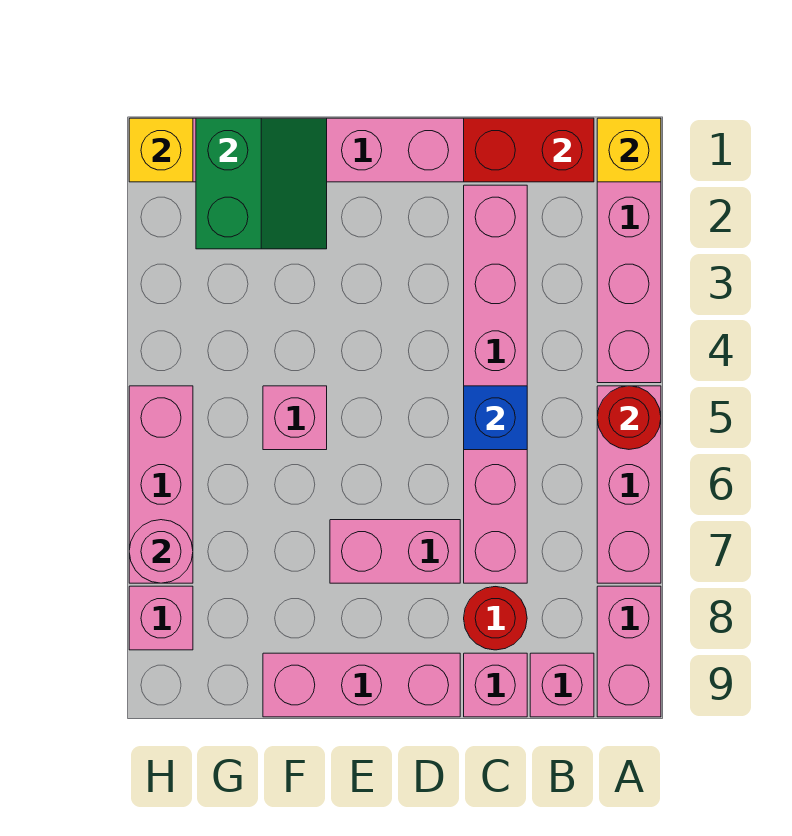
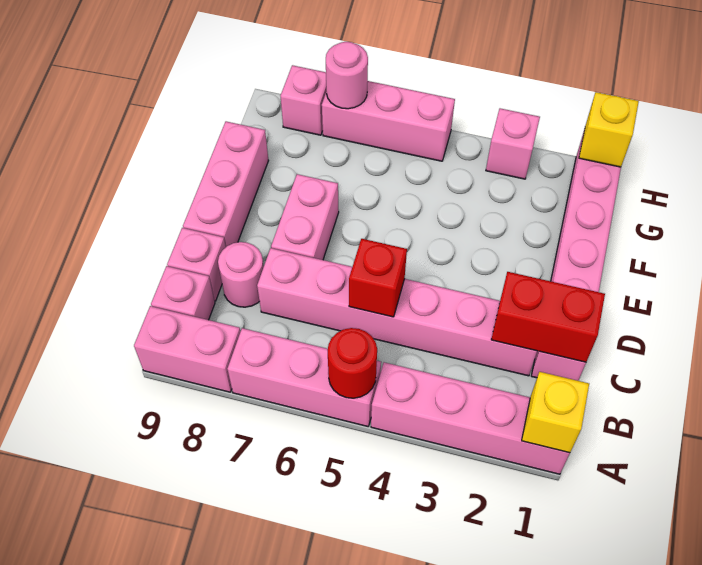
red 1x2 brick [464,118,594,182] -> red 1x2 brick turned to [491,272,605,362]
blue 1x1 brick [464,386,527,450] -> red 1x1 brick [349,239,407,317]
red 1x1 round brick [464,587,527,650] -> pink 1x1 round brick [218,242,264,307]
green 2x2 slope [196,118,327,249] -> none
pink 1x1 brick [263,386,327,450] -> pink 1x1 brick moved to [486,108,540,179]

